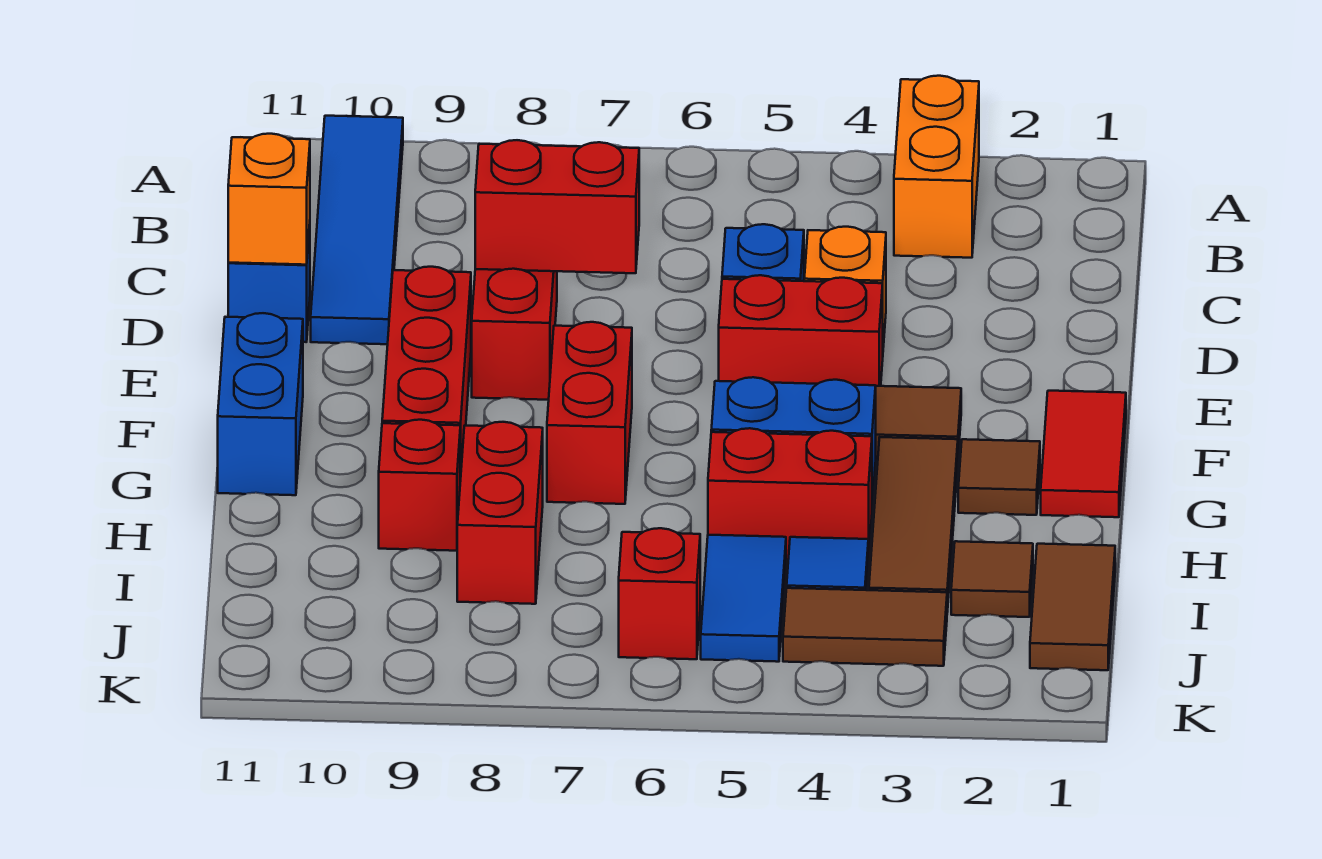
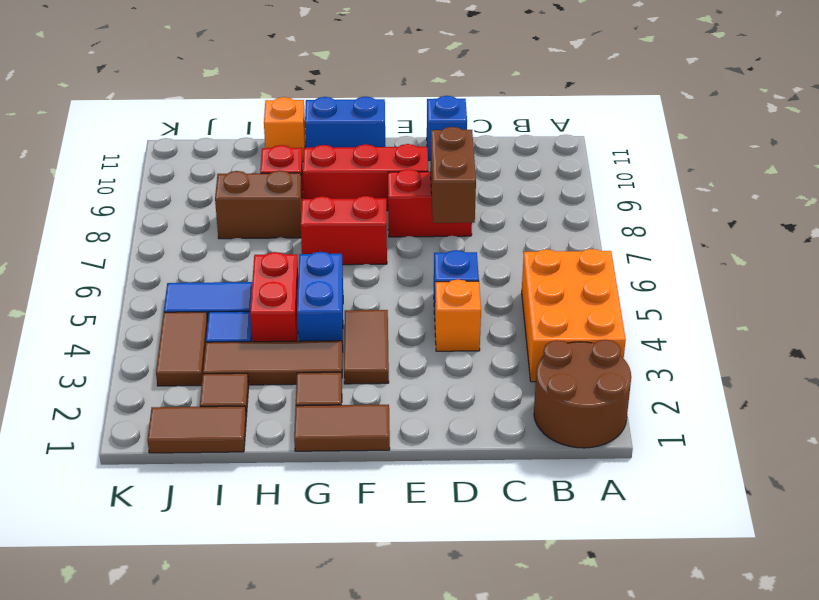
none -> brown 2x2 round brick [534,340,631,448]
orange 1x2 brick [894,76,979,258] -> orange 2x3 brick [522,249,626,382]
blue 1x4 tile [311,116,403,344] -> none
red 1x2 brick [475,140,639,273] -> brown 1x2 brick [430,127,476,223]
orange 1x1 brick [228,134,310,265] -> orange 1x1 brick moved to [264,97,306,162]
red 1x2 brick [719,275,883,386] -> none
red 1x2 tile [1041,391,1126,517] -> brown 1x2 tile [294,405,390,451]
red 1x2 brick [457,422,543,604] -> brown 1x2 brick [215,170,302,239]
red 1x1 brick [619,528,700,659] -> none

